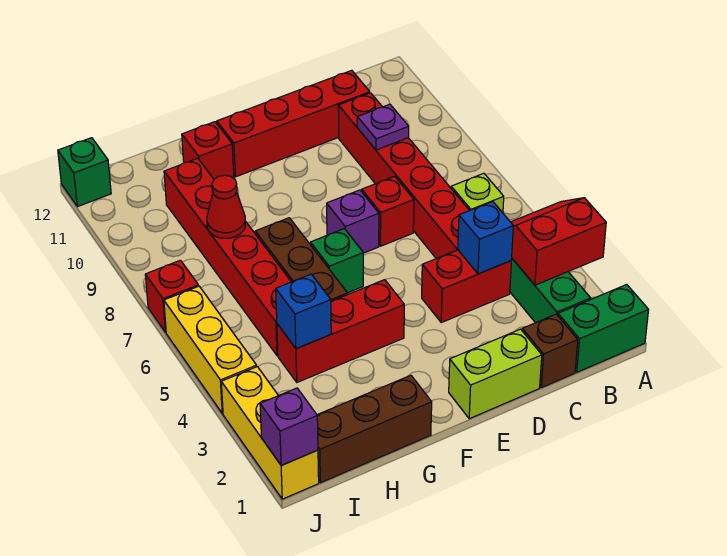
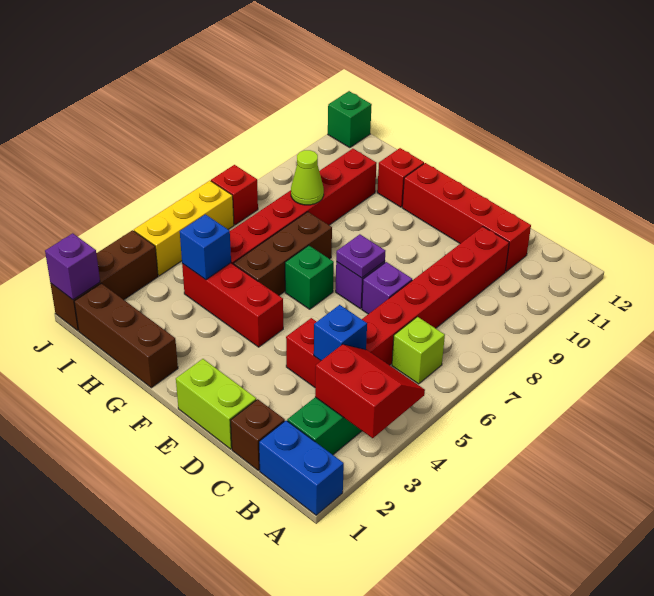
green 1x2 brick [558,285,649,372] -> blue 1x2 brick [259,421,344,515]
purple 1x1 plate [357,104,409,150] -> purple 1x1 plate moved to [336,234,385,278]
red 1x1 brick [362,176,414,246] -> purple 1x1 brick [362,262,412,314]
red 1x1 cone [207,175,246,238] -> lime 1x1 cone [291,150,324,205]
yellow 1x3 brick [221,367,319,499] -> brown 1x3 brick [50,230,158,331]

